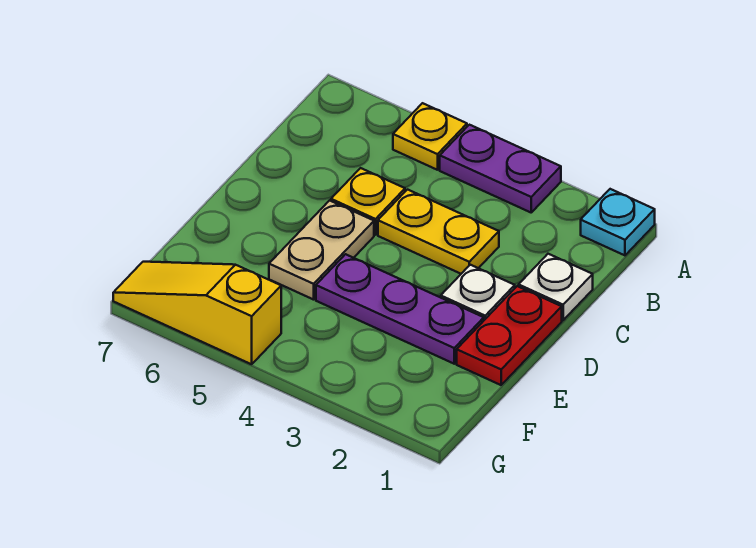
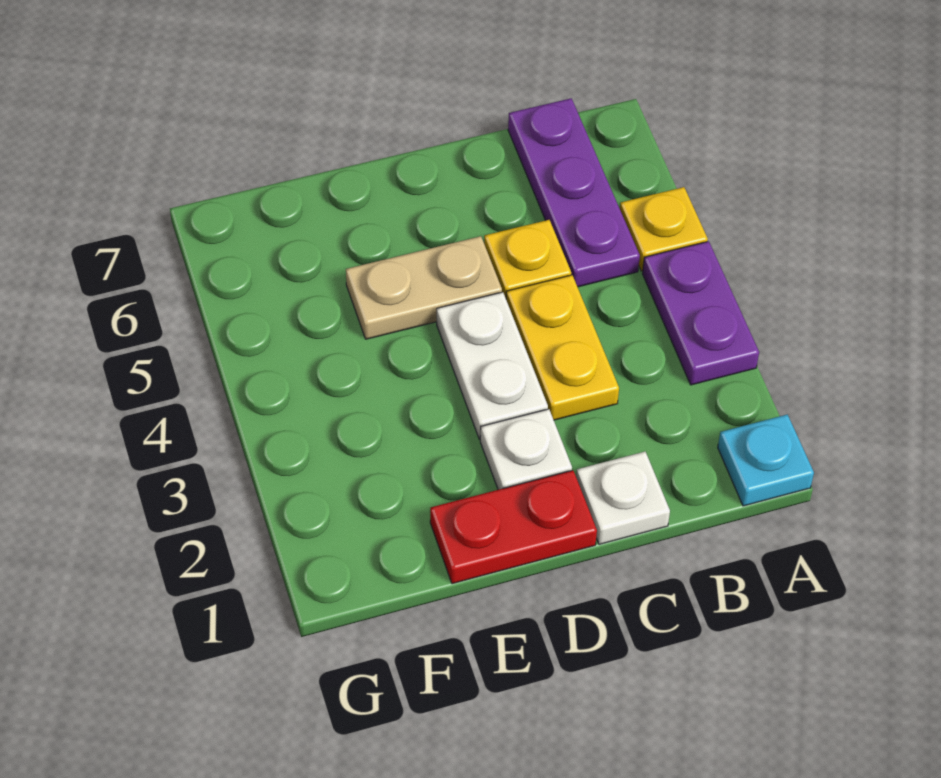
none -> white 1x2 plate [437,292,548,439]
purple 1x3 plate [316,254,484,364] -> purple 1x3 plate moved to [508,98,640,287]
yellow 1x3 slope [113,262,281,364] -> none

